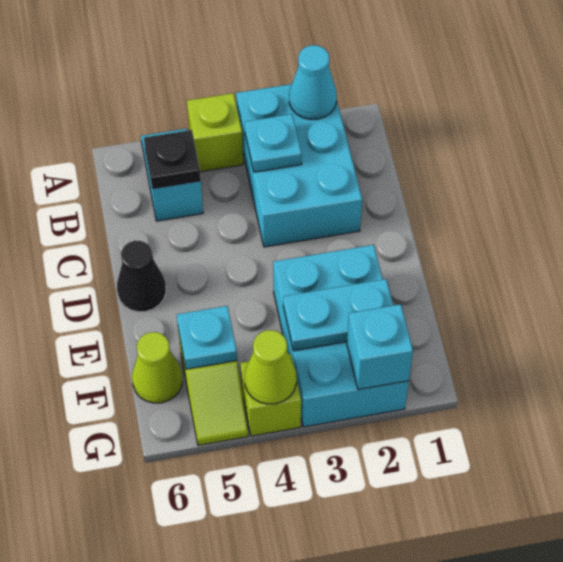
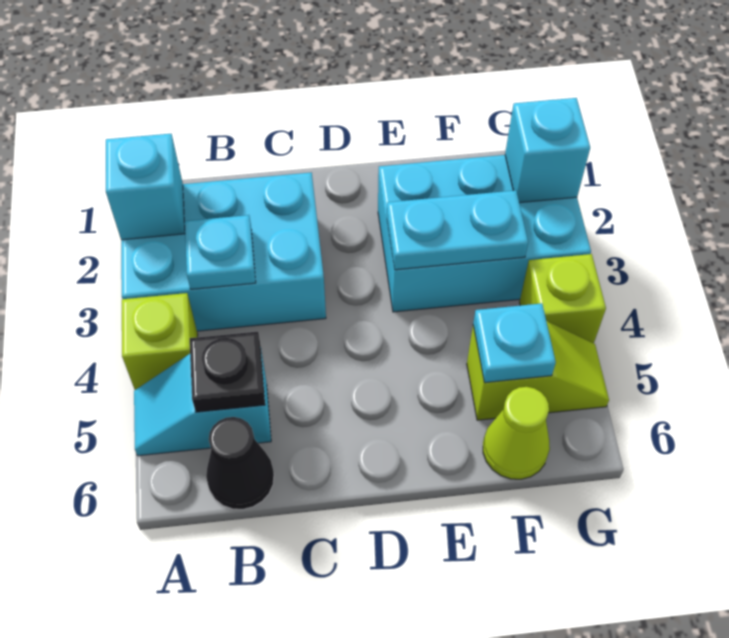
cyan 1x1 cone [289,45,337,119] -> cyan 1x1 brick [106,134,185,240]
black 1x1 cone [117,241,166,312] -> black 1x1 cone moved to [206,417,274,509]
cyan 1x2 plate [283,279,393,351] -> cyan 1x2 plate turned to [387,190,528,270]
lime 1x1 cone [245,330,297,404] -> none

